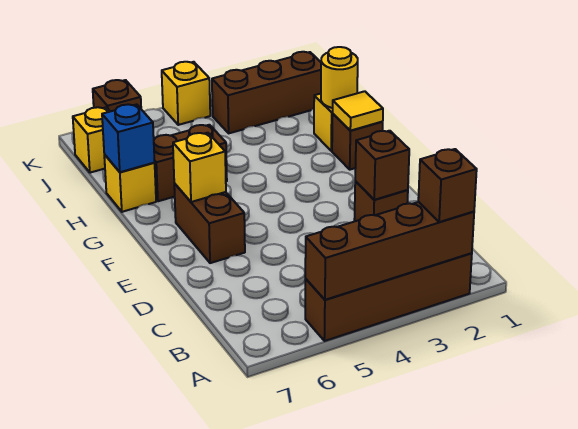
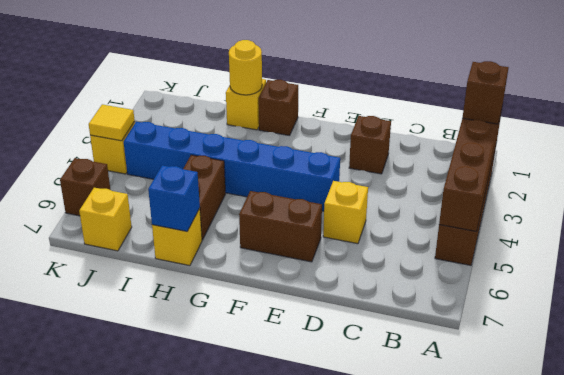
brown 1x1 brick [355,131,409,200] -> none
none -> blue 1x6 brick [124,122,340,211]
yellow 1x1 brick [173,133,226,202] -> yellow 1x1 brick moved to [323,181,368,244]
yellow 1x1 tile [333,91,383,131] -> yellow 1x1 tile moved to [89,104,135,141]
brown 1x3 brick [212,52,321,133] -> none

